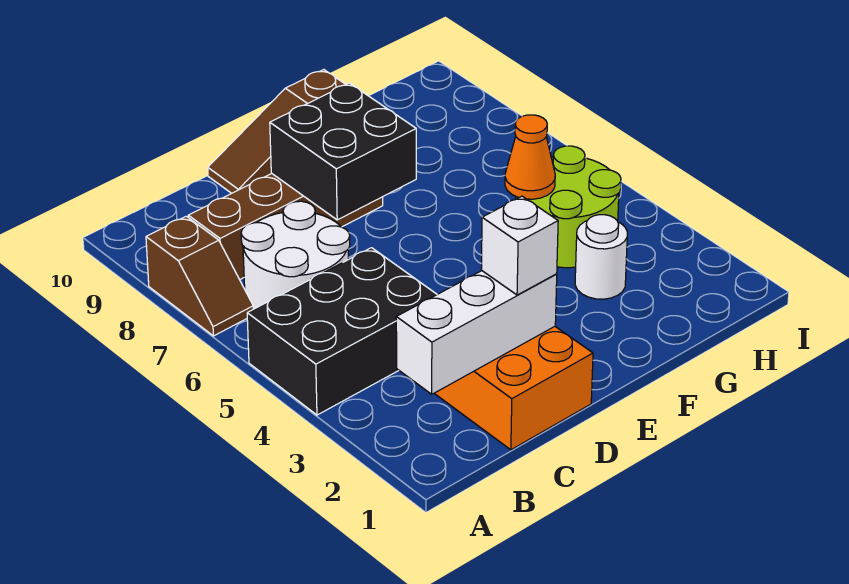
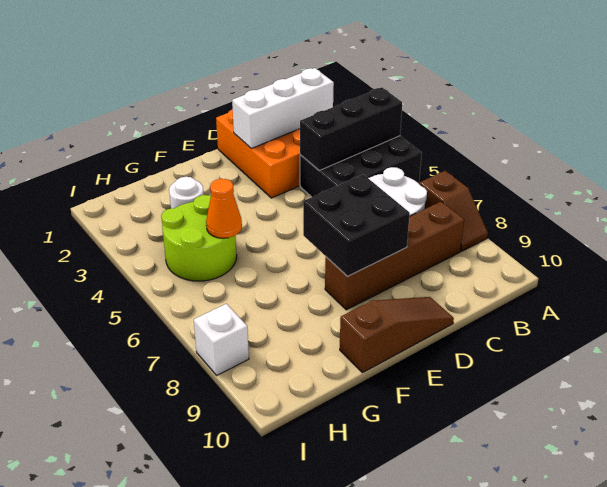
none -> black 1x3 brick [300,87,402,171]
brown 1x2 slope [146,216,253,336] -> brown 1x2 slope turned to [419,171,488,251]
white 1x1 brick [481,196,558,295] -> white 1x1 brick moved to [194,304,249,375]

